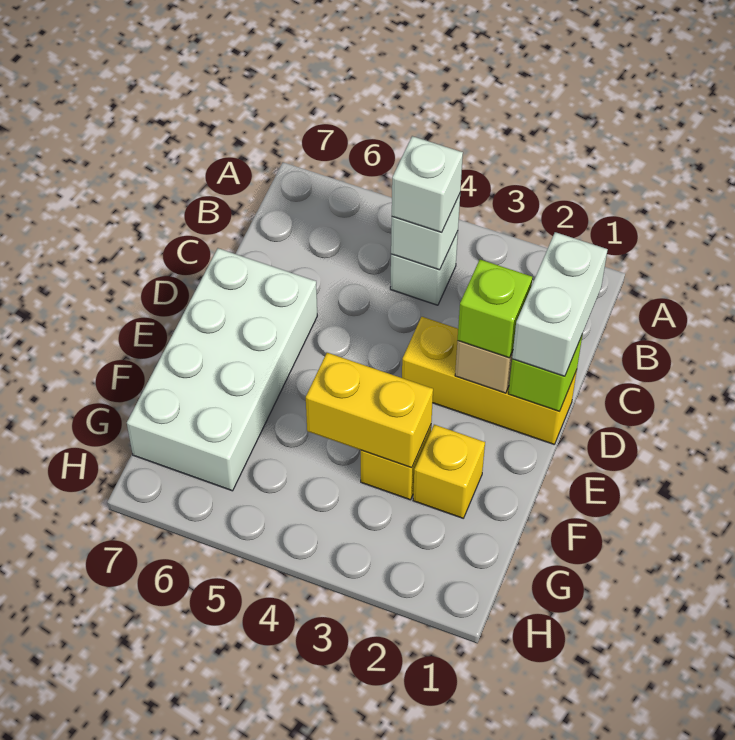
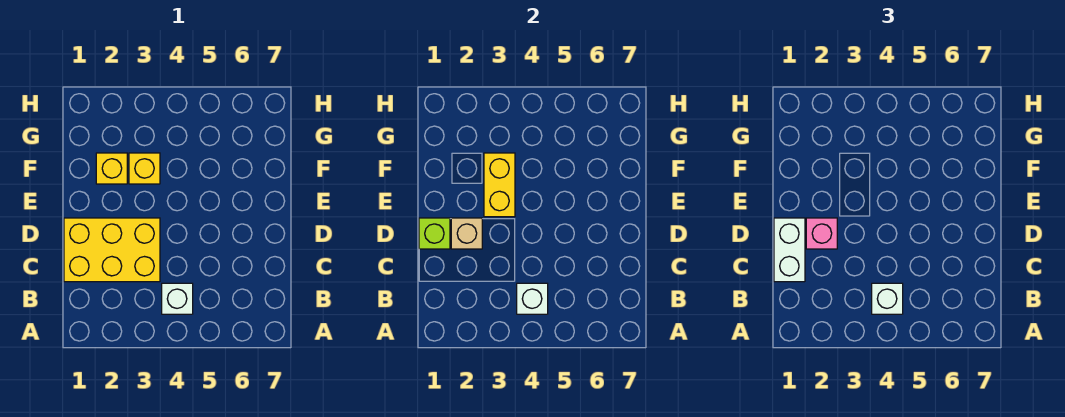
yellow 1x3 brick [402,317,577,444] -> yellow 2x3 brick [64,218,160,282]
lime 1x1 brick [458,260,532,358] -> pink 1x1 brick [806,218,837,249]
white 2x4 brick [127,248,317,491] -> none
yellow 1x2 brick [306,353,433,468] -> yellow 1x2 brick turned to [484,153,515,217]

